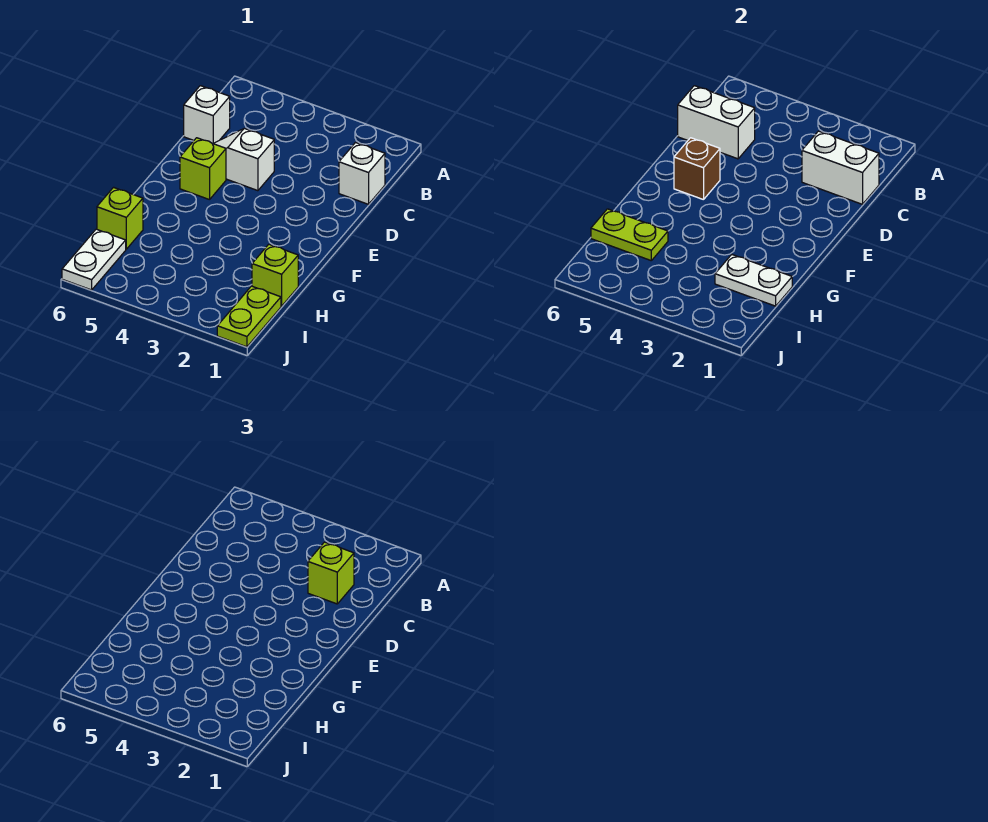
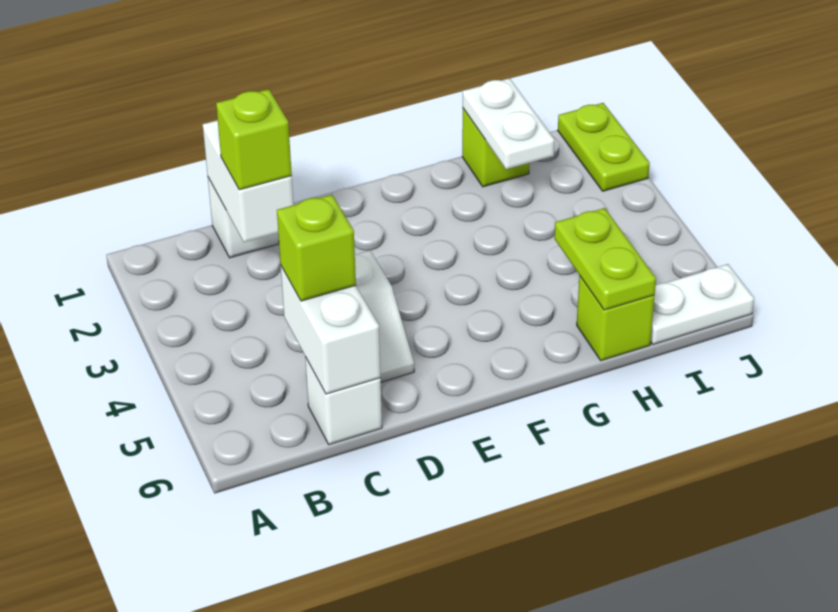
lime 1x1 brick [180,138,226,200] -> lime 1x1 brick moved to [277,195,356,301]
brown 1x1 brick [674,138,720,200] -> none
lime 1x2 plate [217,286,281,347] -> lime 1x2 plate turned to [558,103,650,191]

